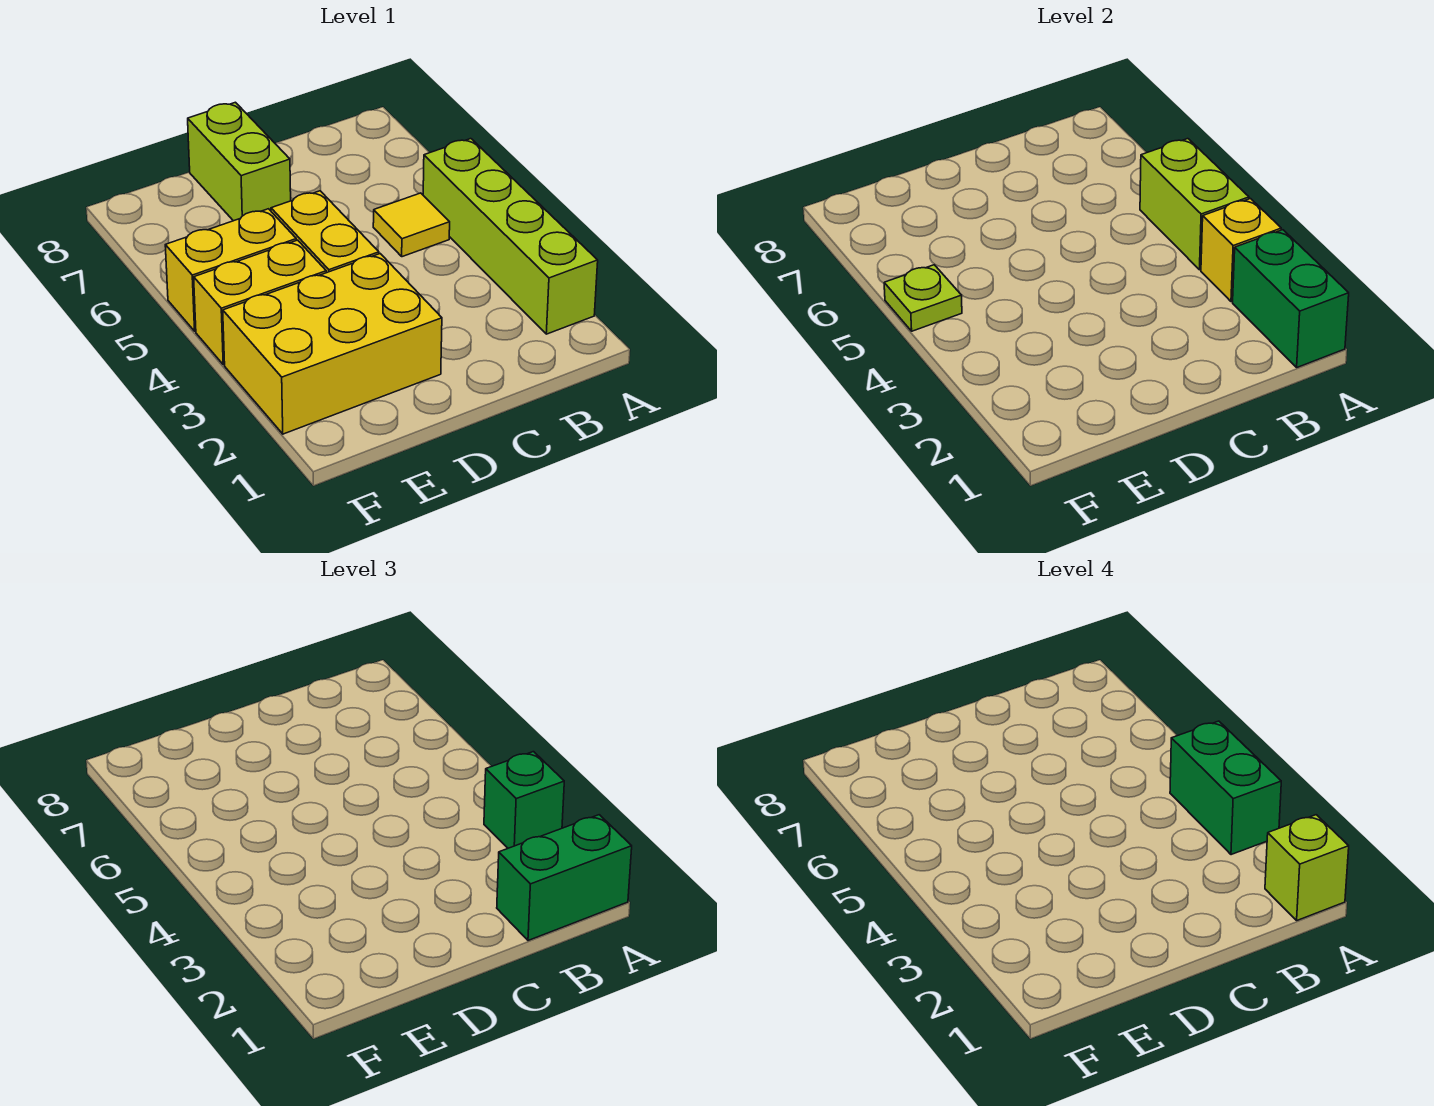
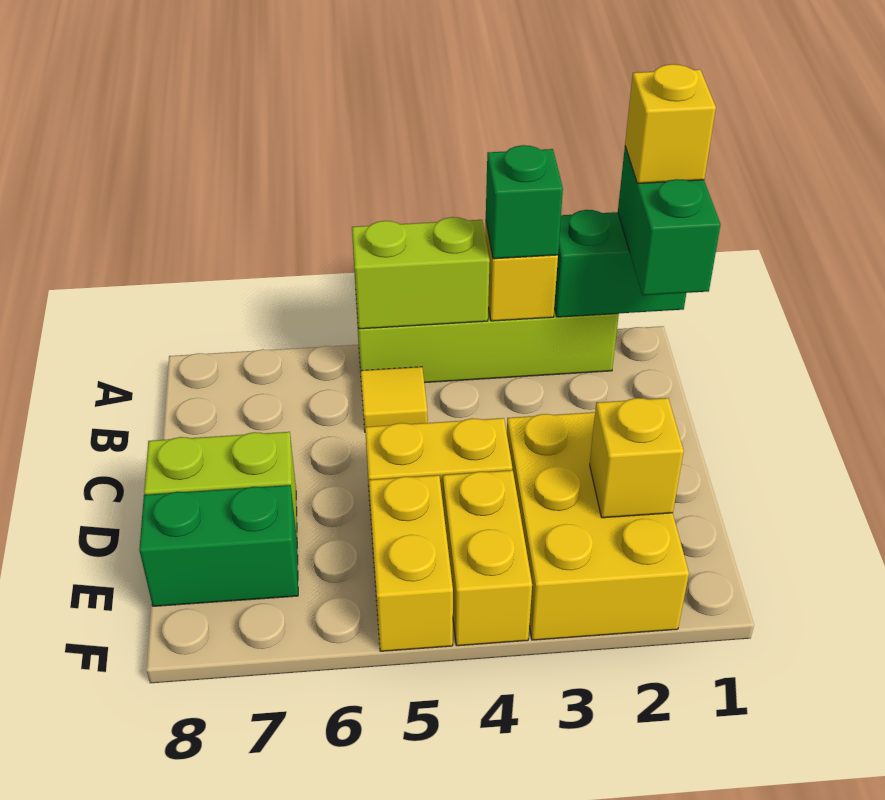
lime 1x1 brick [1265,815,1349,920] -> yellow 1x1 brick [625,64,716,183]
green 1x2 brick [1170,721,1281,855] -> green 1x2 brick moved to [139,485,298,606]
none -> yellow 1x1 brick [590,398,684,518]
lime 1x1 plate [884,265,962,331] -> none

